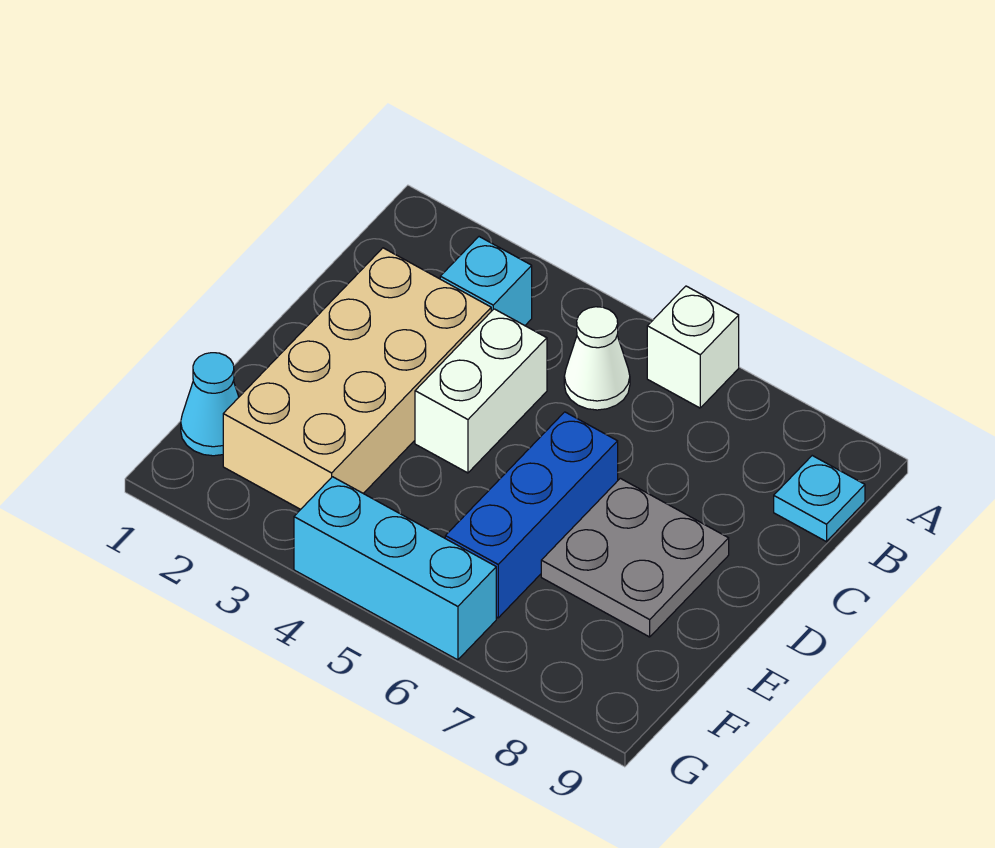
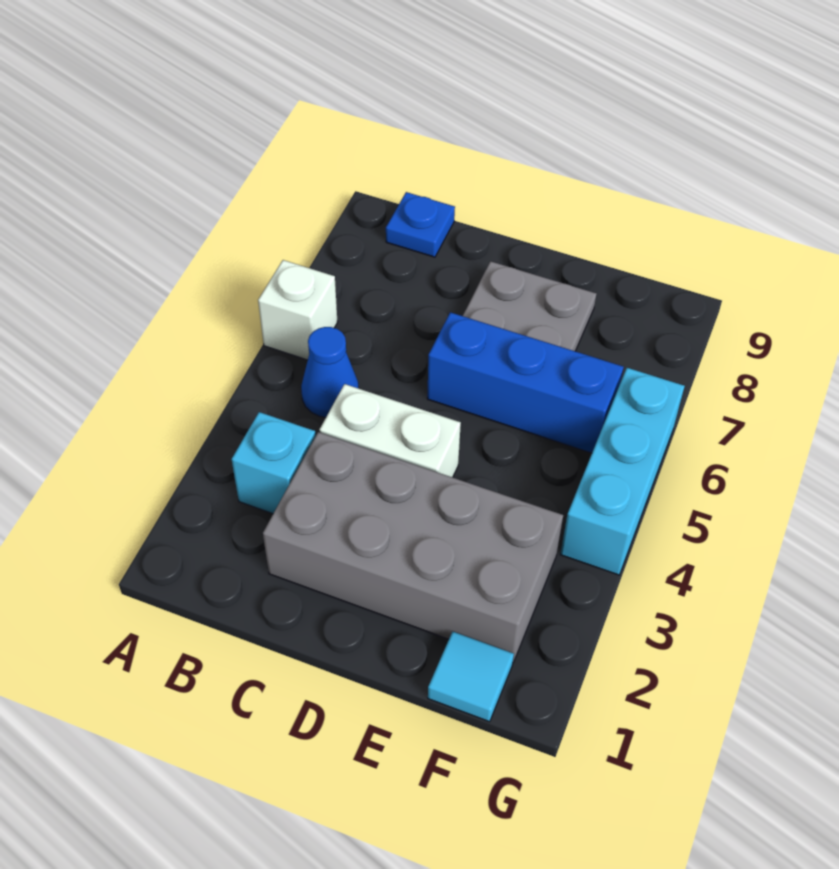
white 1x1 cone [564,307,630,410] -> blue 1x1 cone [301,327,359,417]
cyan 1x1 plate [774,456,865,542] -> blue 1x1 plate [386,192,455,257]
tan 2x4 brick [223,248,491,509] -> grey 2x4 brick [263,432,563,663]
cyan 1x1 cone [181,353,239,456] -> cyan 1x1 tile [428,631,514,722]

